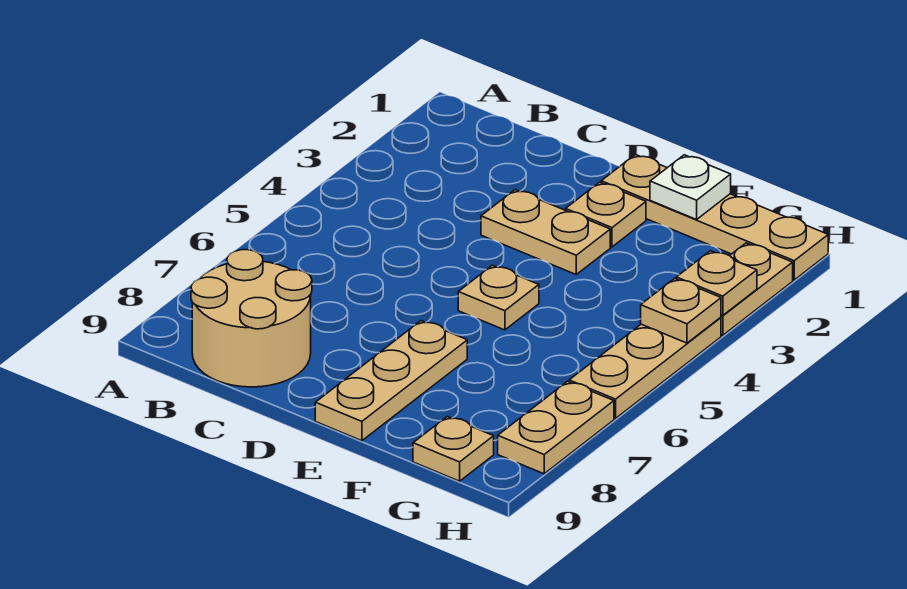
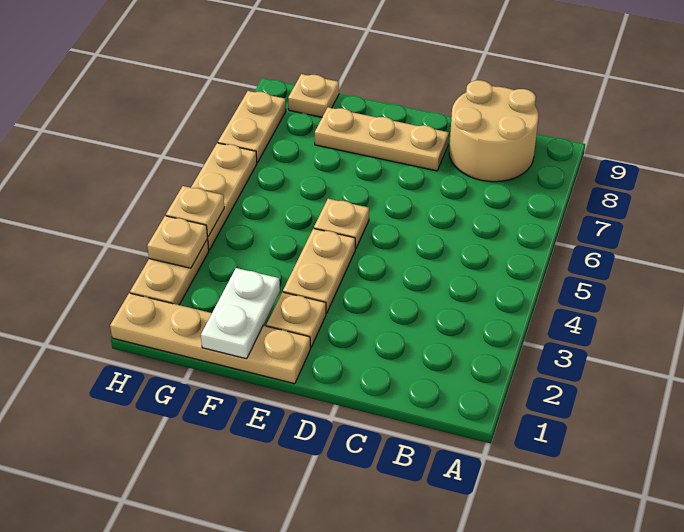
tan 1x2 plate [481,190,610,274] -> tan 1x2 plate turned to [283,229,355,314]
tan 1x3 plate [315,321,467,441] -> tan 1x3 plate turned to [315,107,449,171]
white 1x1 plate [650,155,731,220] -> white 1x2 plate [201,268,280,359]

